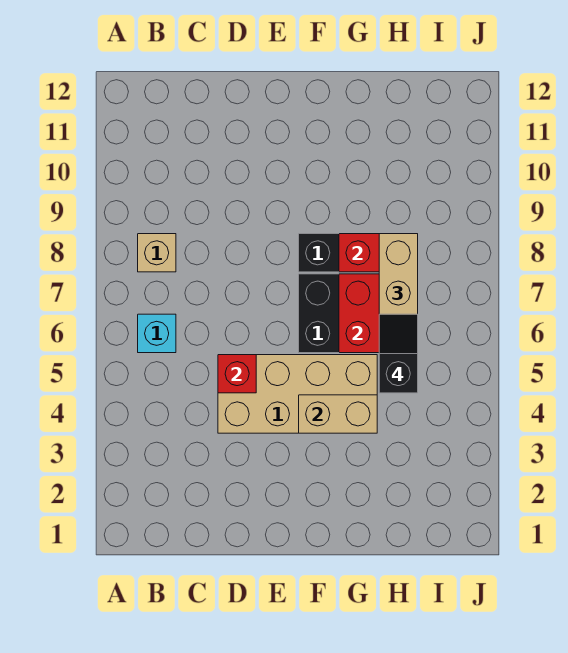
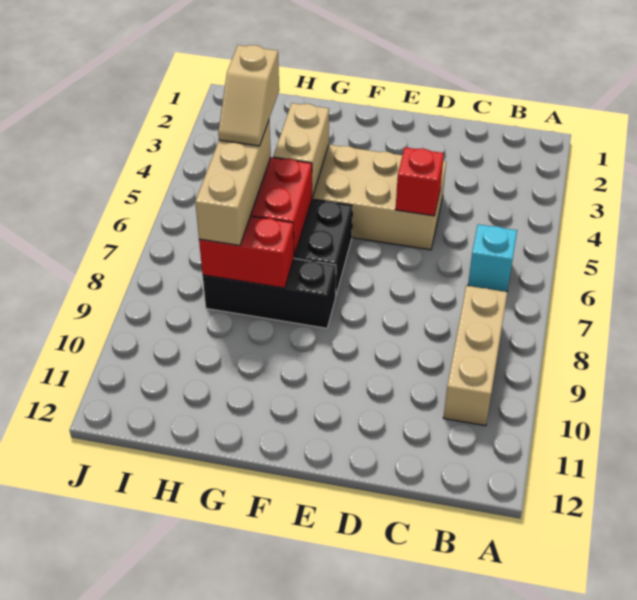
tan 1x1 brick [138,234,176,272] -> tan 1x3 brick [443,286,507,426]
tan 1x2 brick [299,395,377,433] -> tan 1x2 brick turned to [273,103,329,197]
black 1x2 slope [379,314,418,393] -> tan 1x2 slope [218,45,279,146]

